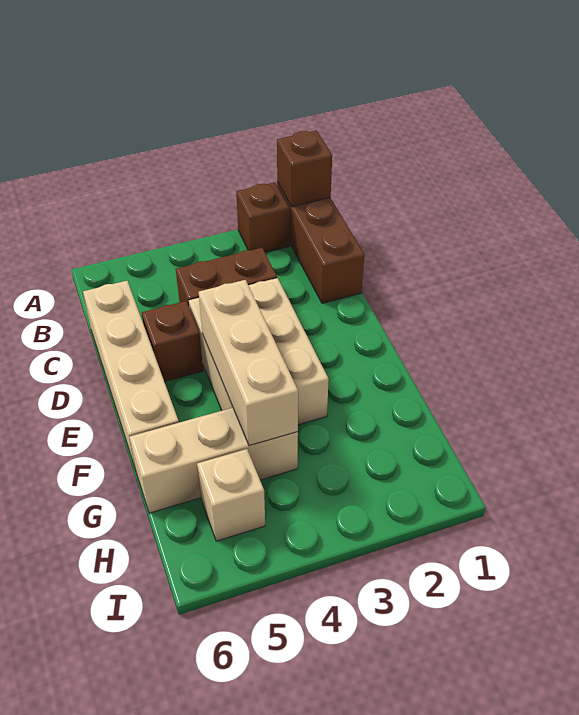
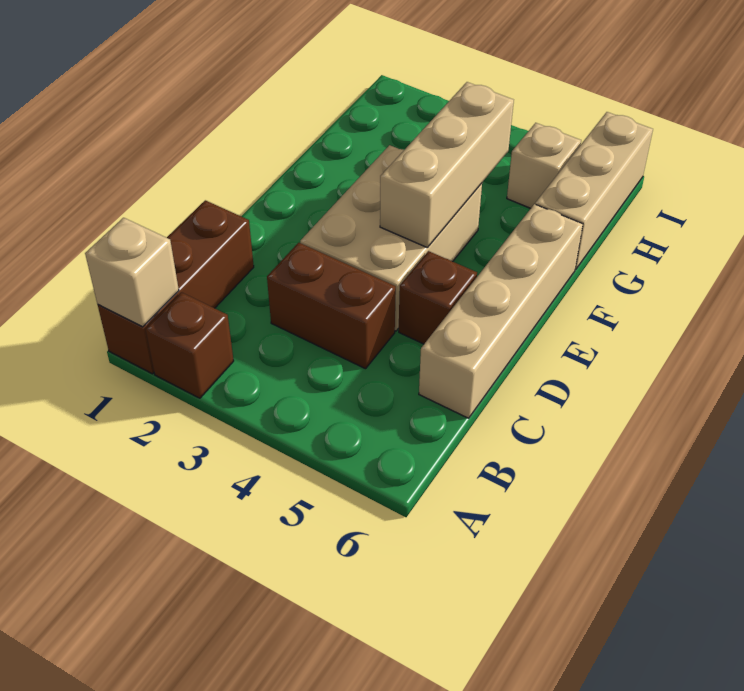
brown 1x1 brick [277,131,332,207] -> tan 1x1 brick [85,218,179,327]
tan 1x3 brick [129,408,298,513] -> tan 1x3 brick turned to [535,112,653,269]

